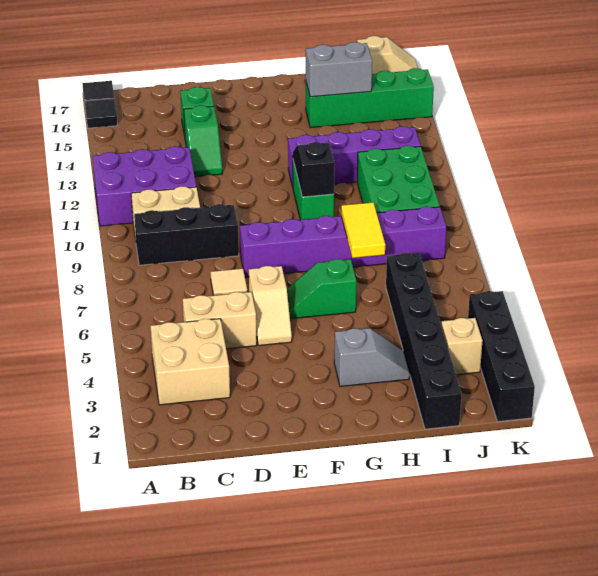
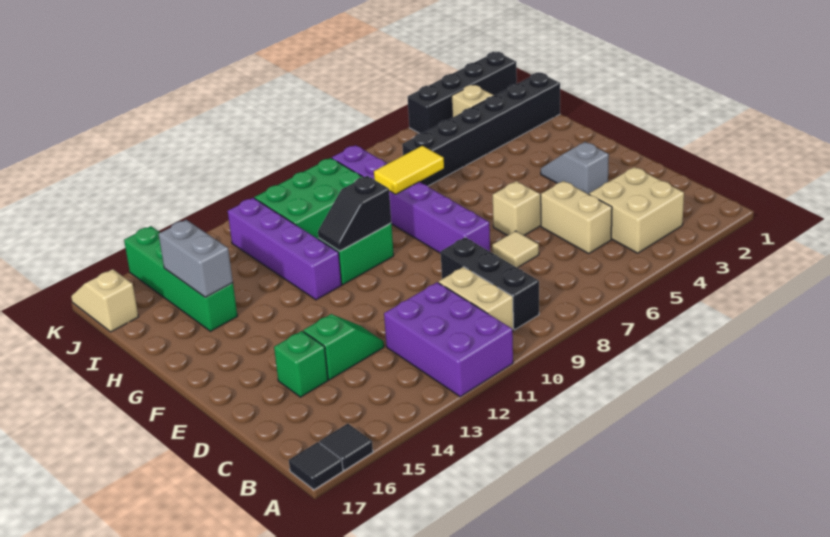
green 1x2 slope [287,259,356,319] -> none
grey 1x2 slope [334,328,410,386] -> grey 1x2 slope moved to [541,142,609,194]

